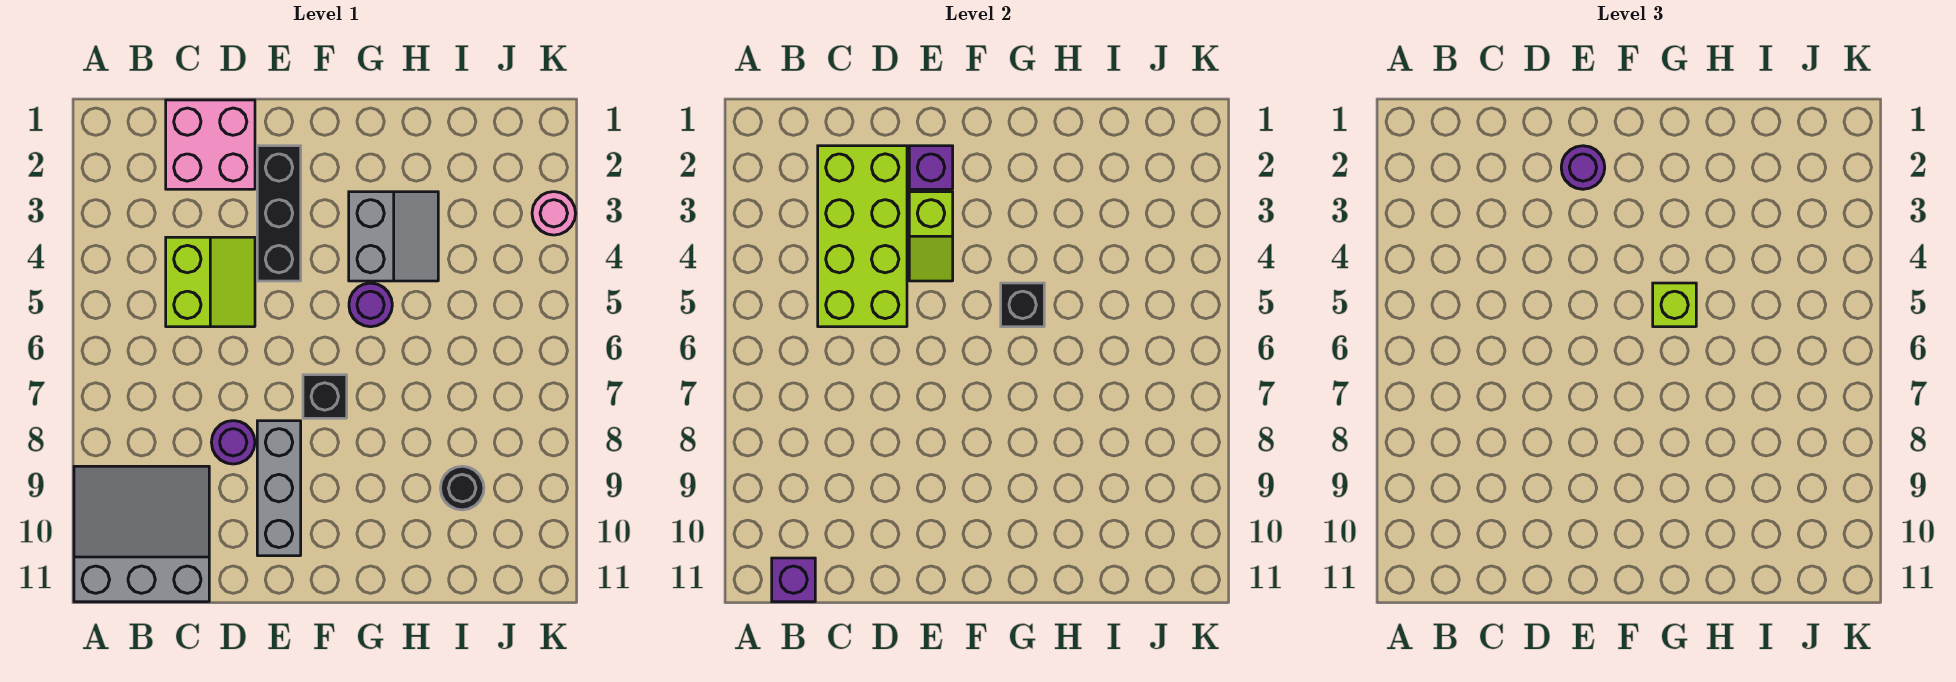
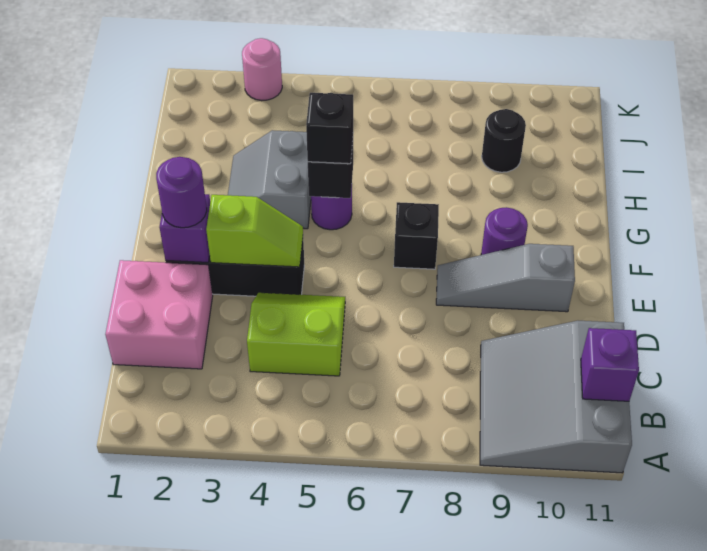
lime 2x4 brick [818,146,907,327] -> none
purple 1x1 round brick [211,421,255,464] -> purple 1x1 round brick moved to [481,208,528,255]
grey 1x3 brick [257,421,301,556] -> grey 1x3 slope [436,244,575,312]
grey 2x2 slope [349,192,438,281] -> grey 2x2 slope turned to [228,130,311,229]
lime 1x1 brick [1653,283,1696,327] -> black 1x1 brick [306,93,353,164]

